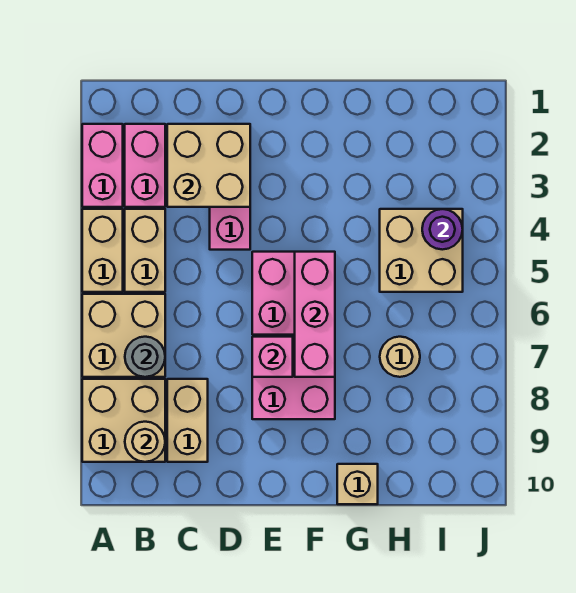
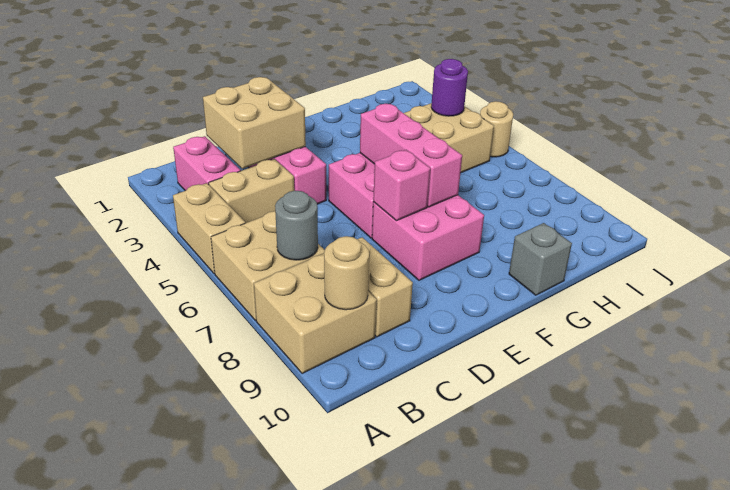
pink 1x2 brick [82,124,123,207] -> none
tan 1x2 brick [125,209,165,292] -> tan 1x2 brick turned to [209,159,294,223]
tan 1x1 brick [337,464,378,504] -> grey 1x1 brick [509,223,572,295]
tan 1x1 round brick [380,337,420,377] -> tan 1x1 round brick moved to [480,101,513,157]

